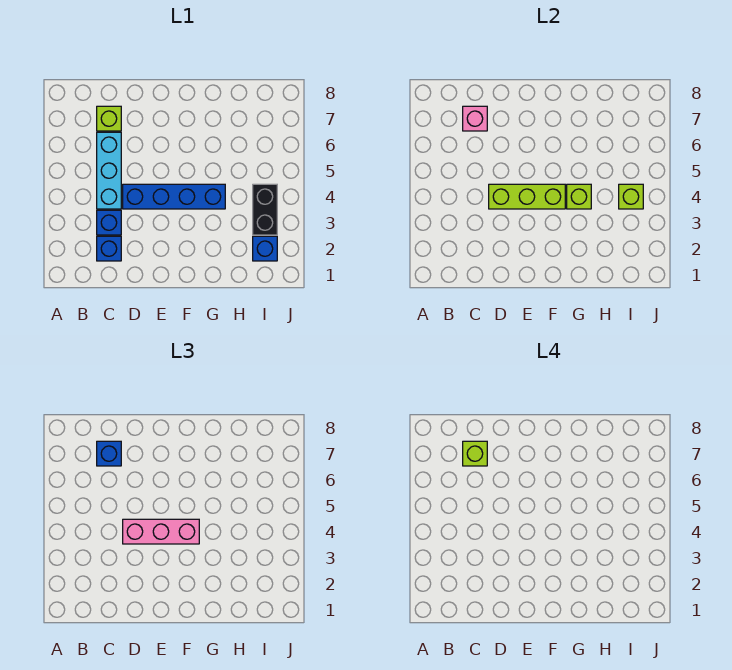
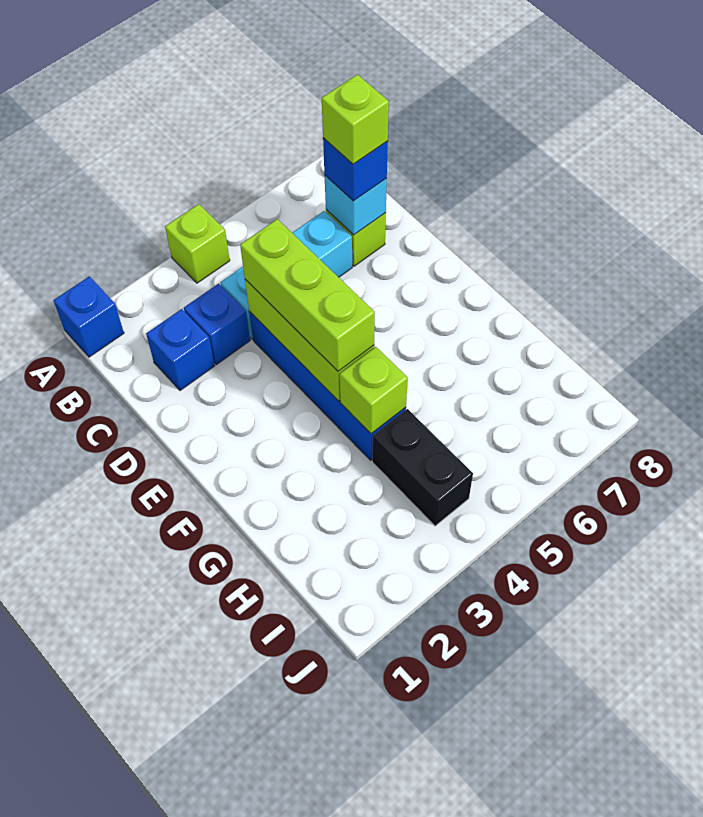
pink 1x1 brick [463,106,487,131] -> cyan 1x1 brick [325,176,387,235]
pink 1x3 brick [123,519,199,544] -> lime 1x3 brick [240,219,375,371]
blue 1x1 brick [253,236,277,261] -> blue 1x1 brick moved to [54,276,124,357]
black 1x2 brick [253,184,277,235] -> black 1x2 brick turned to [372,409,473,526]
lime 1x1 brick [619,184,643,209] -> lime 1x1 brick moved to [165,204,230,283]

